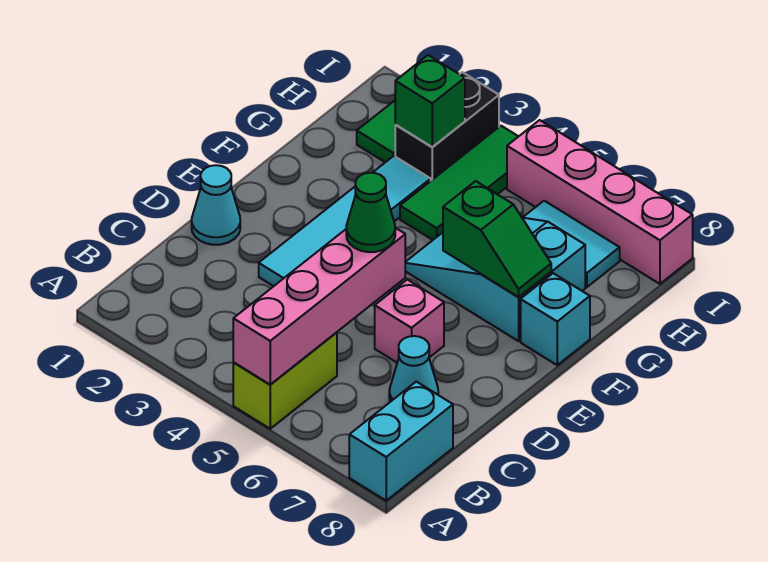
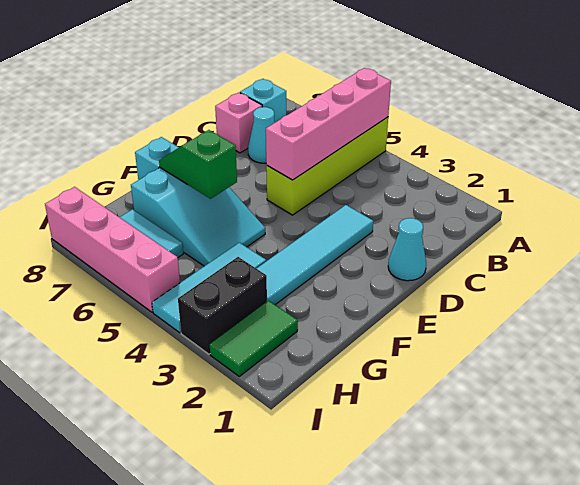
lime 1x2 brick [233,332,337,429] -> lime 1x4 brick [266,117,388,215]
cyan 1x2 brick [349,382,453,501] -> cyan 1x1 brick [240,79,286,122]
green 1x1 cone [346,173,395,252] -> none
pink 1x1 brick [375,279,444,362] -> pink 1x1 brick moved to [215,93,262,153]
green 1x3 tile [400,126,519,240] -> cyan 1x3 tile [152,243,266,333]
green 1x1 brick [395,55,465,147] -> none

